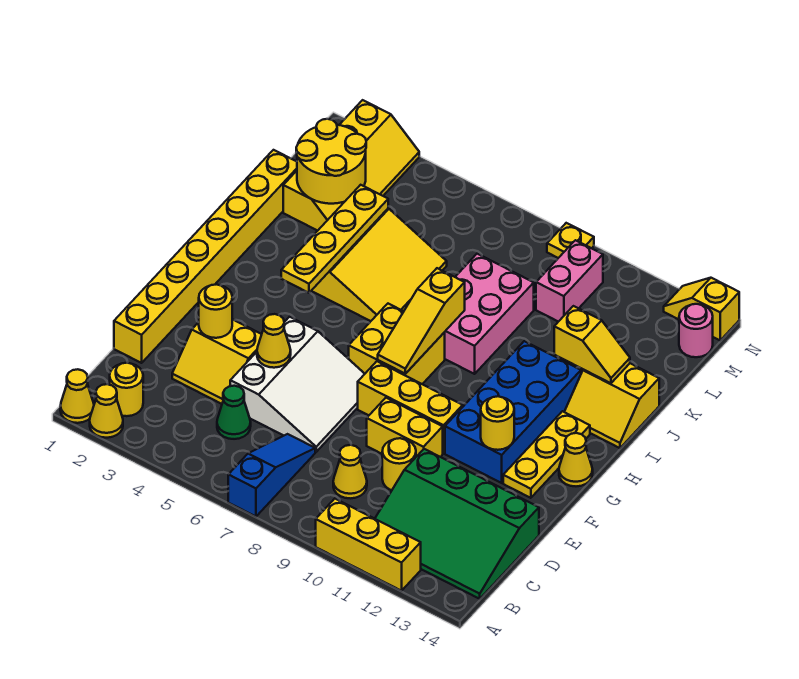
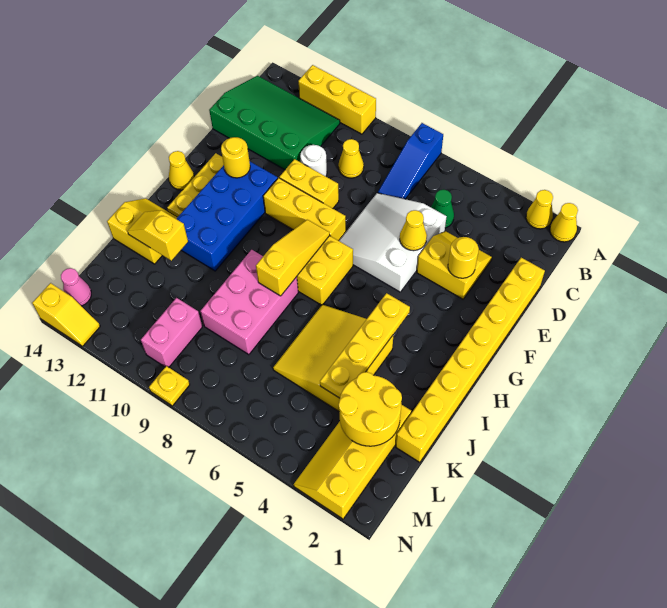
yellow 1x1 round brick [110,363,143,416] -> none
yellow 1x1 round brick [382,438,416,490] -> white 1x1 round brick [300,145,327,176]
pink 1x1 round brick [679,304,713,357] -> pink 1x1 cone [61,268,91,306]

